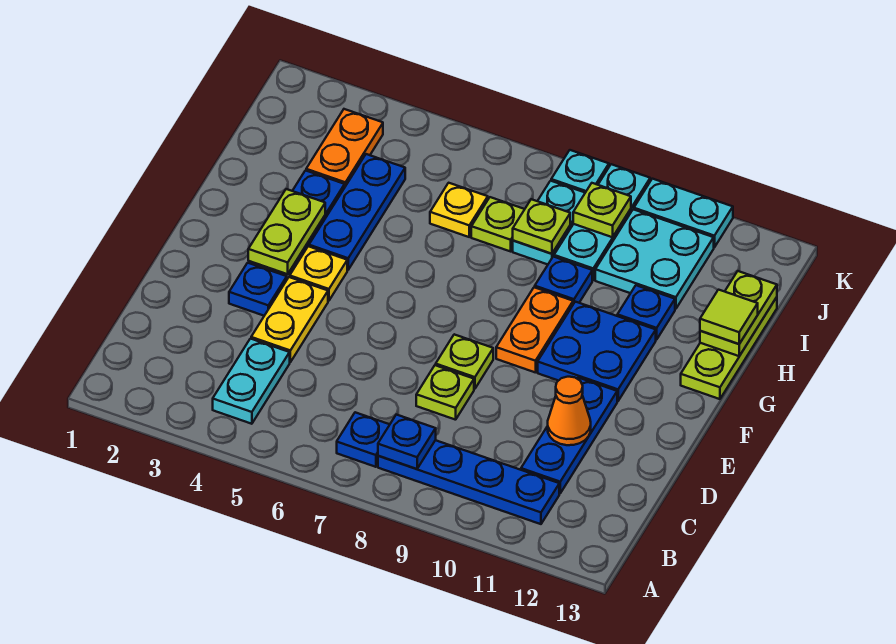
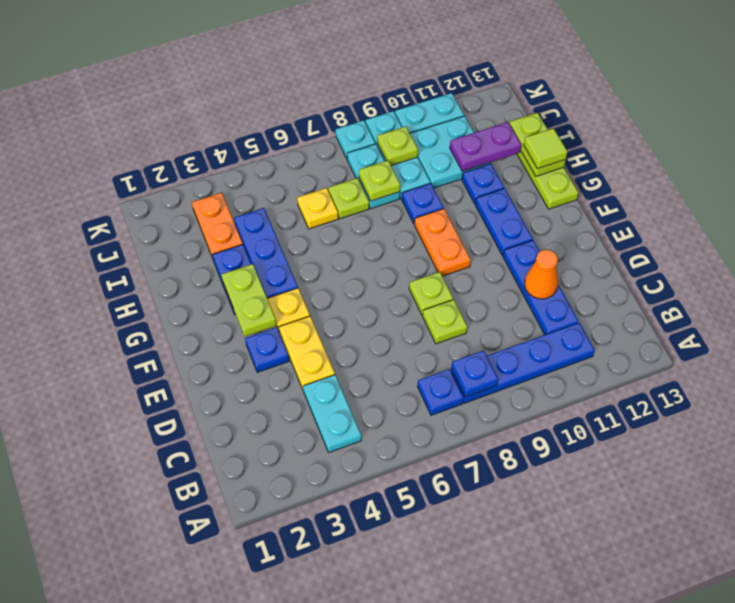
blue 2x2 plate [538,302,656,401] -> blue 1x2 plate [475,189,533,256]
none -> purple 1x2 plate [450,122,522,171]

